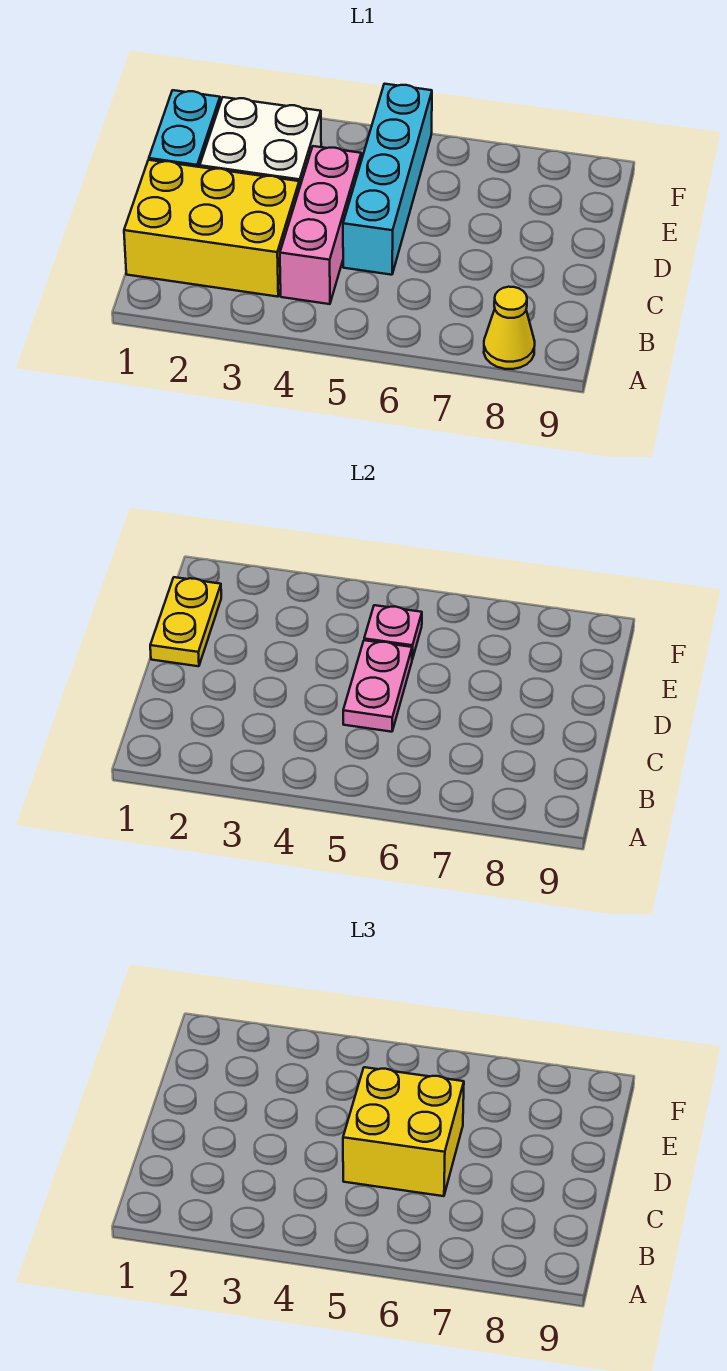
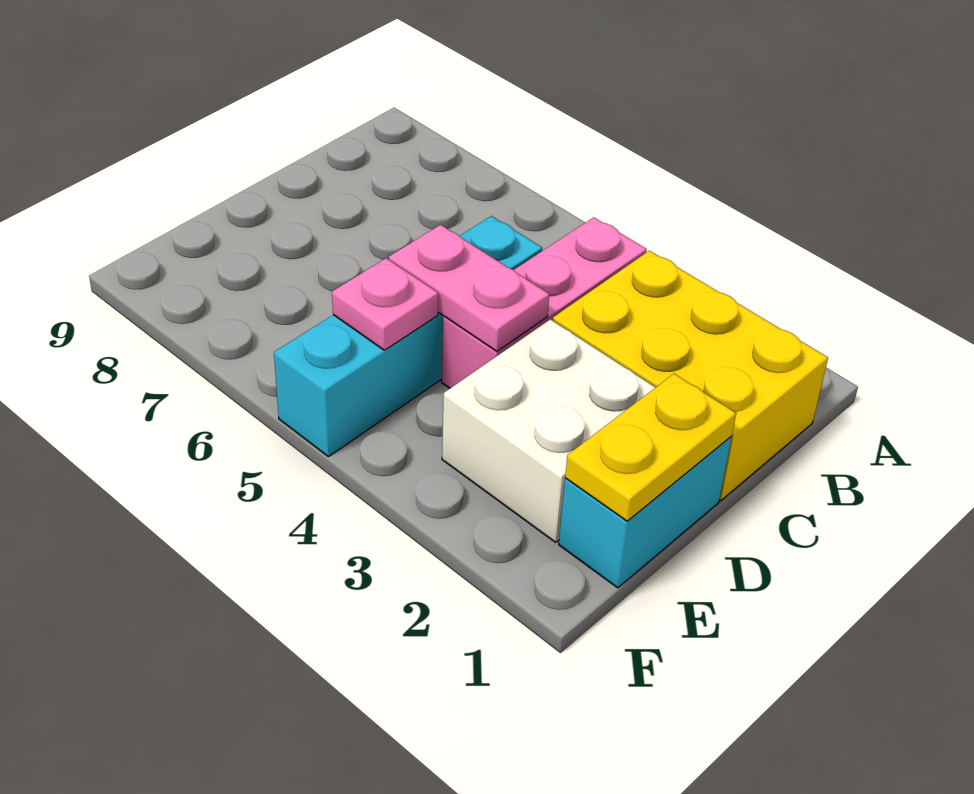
yellow 1x1 cone [484,287,535,369] -> none
pink 1x2 plate [343,640,412,732] -> pink 1x2 plate turned to [389,225,549,351]
yellow 2x2 brick [343,1067,464,1196] -> none

